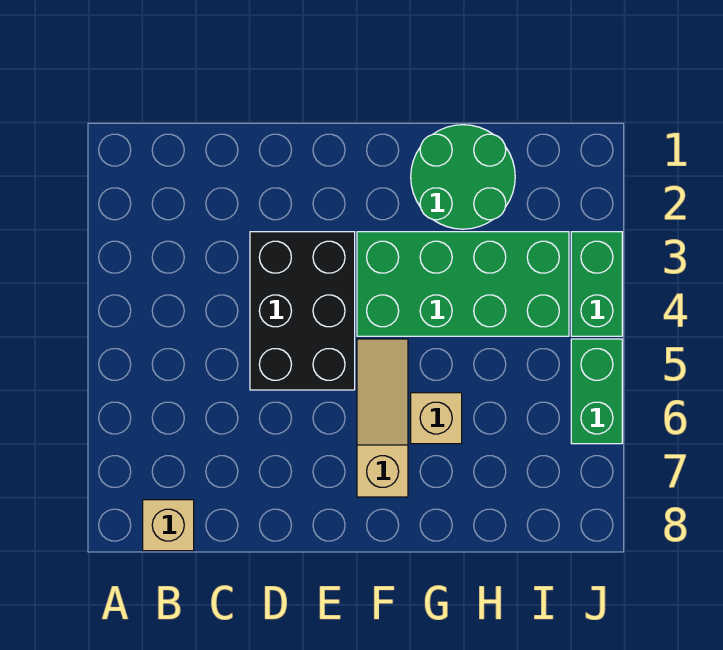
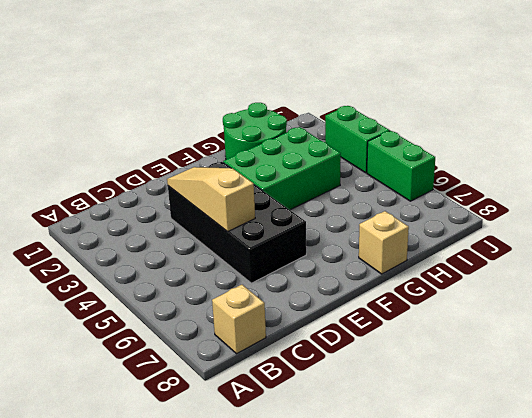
black 2x3 brick [250,232,355,390] -> black 2x4 brick [168,162,306,283]
green 2x4 brick [357,232,569,336] -> green 2x3 brick [223,127,341,210]
tan 1x3 slope [357,339,408,497] -> tan 1x3 slope moved to [167,167,255,232]
tan 1x1 brick [411,393,462,444] -> tan 1x1 brick moved to [359,211,409,274]

